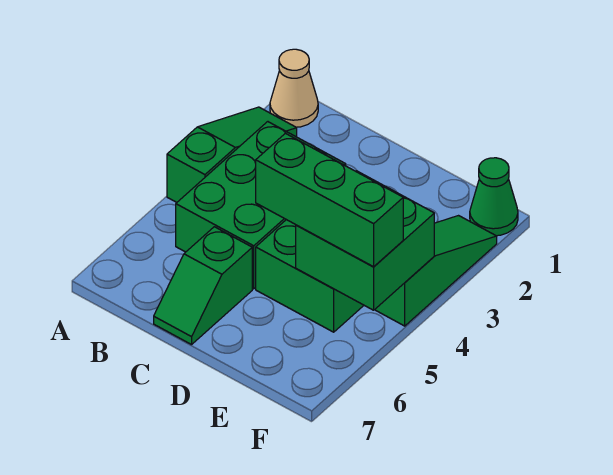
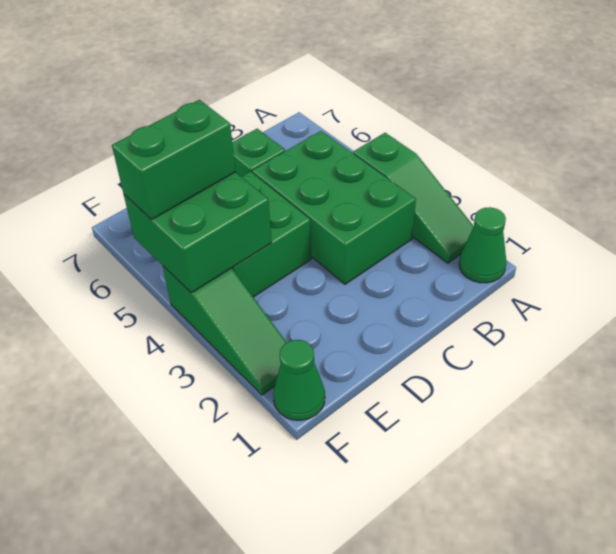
tan 1x1 cone [270,49,318,127] -> green 1x1 cone [459,207,506,283]
green 1x3 brick [256,133,403,267] -> green 1x2 brick [112,100,236,220]

